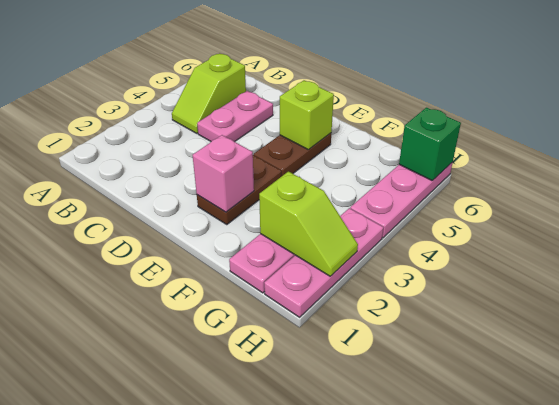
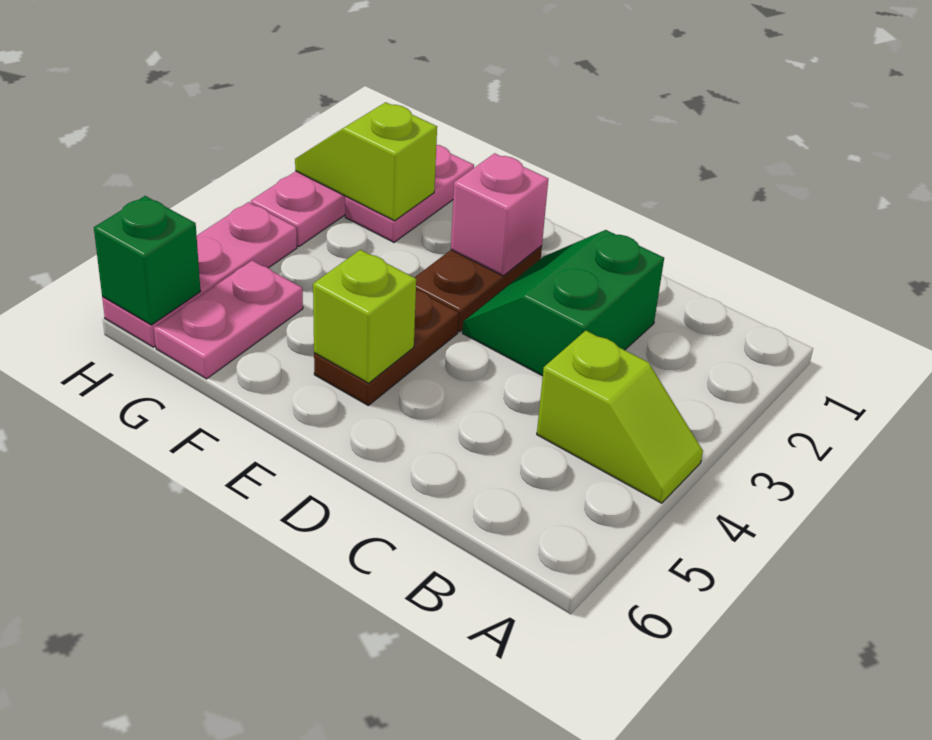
lime 1x2 slope [172,53,246,133] -> lime 1x2 slope turned to [537,331,703,503]
none -> green 2x2 slope [462,230,664,376]
pink 1x2 plate [197,91,273,142] -> pink 1x2 plate moved to [154,260,303,379]

